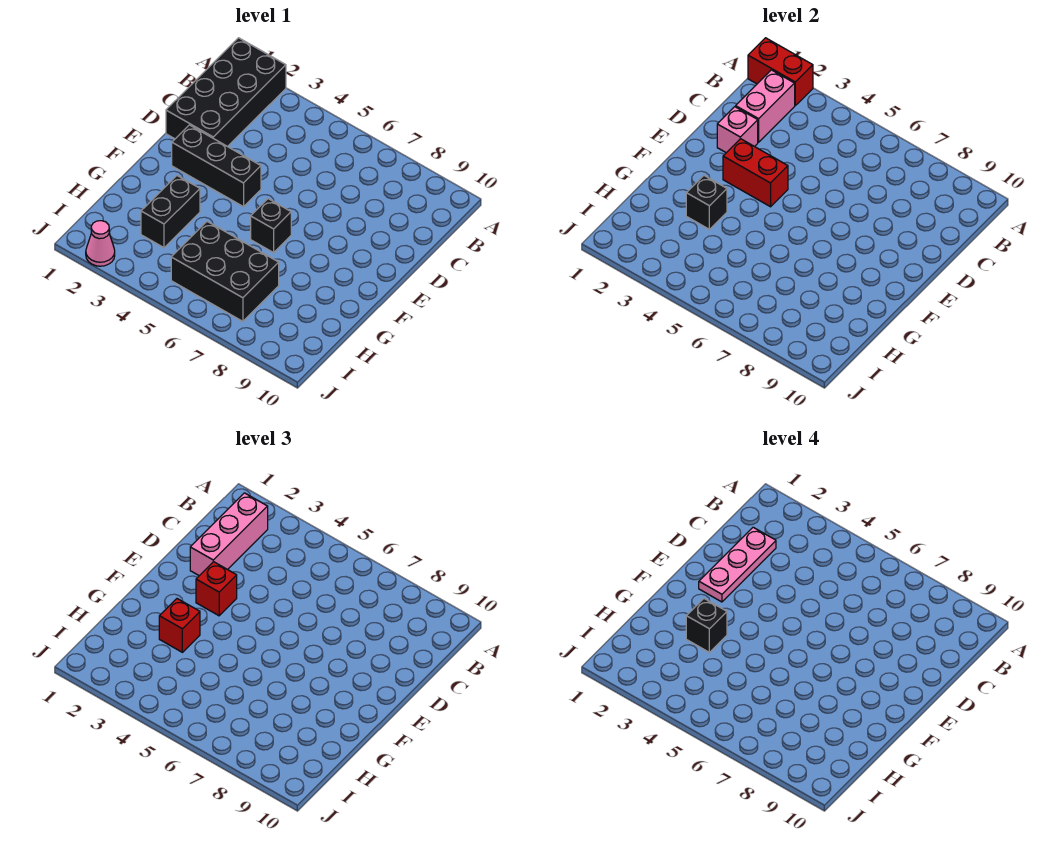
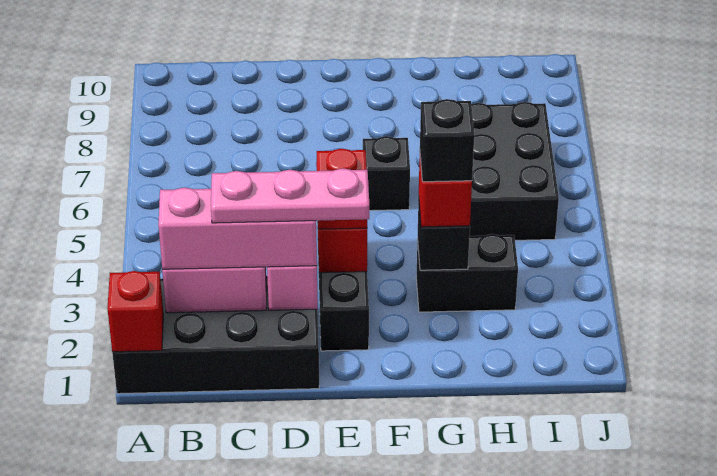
red 1x2 brick [748,38,813,105] -> red 1x1 brick [107,271,163,352]
pink 1x1 cone [86,221,115,266] -> none

